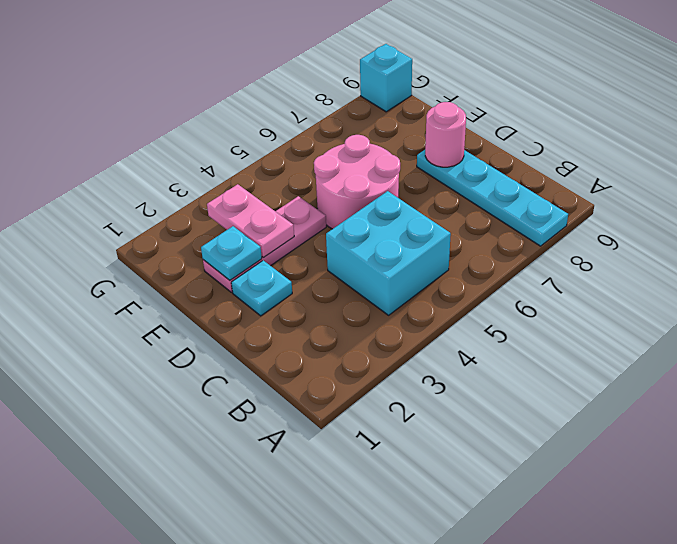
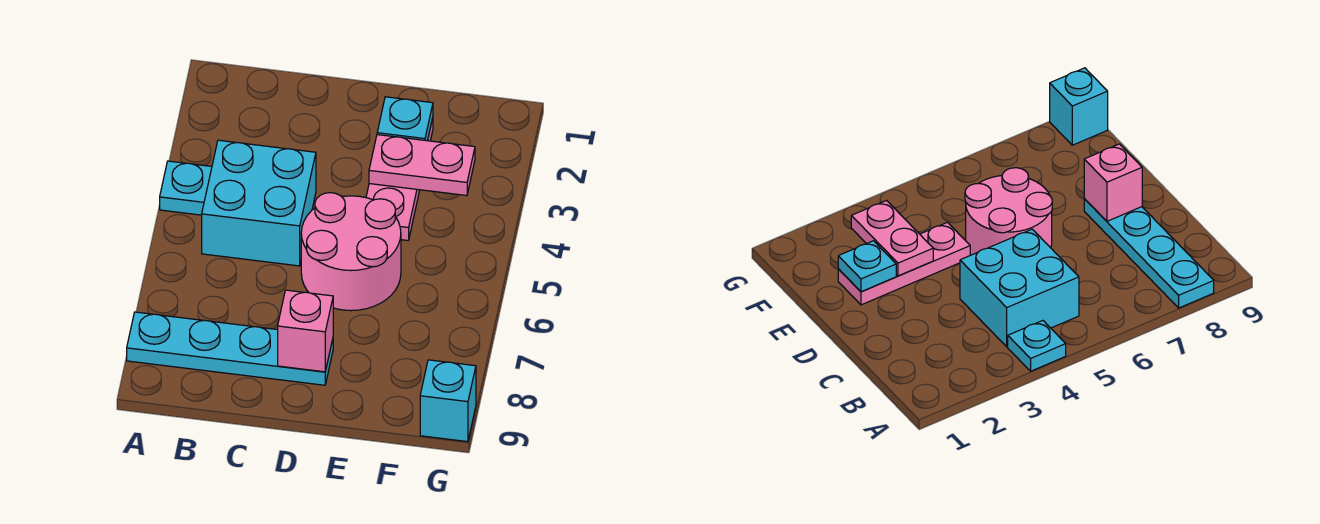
cyan 1x1 plate [231,260,292,316] -> cyan 1x1 plate moved to [160,161,212,215]
pink 1x1 round brick [425,102,466,167] -> pink 1x1 brick [278,290,333,372]

